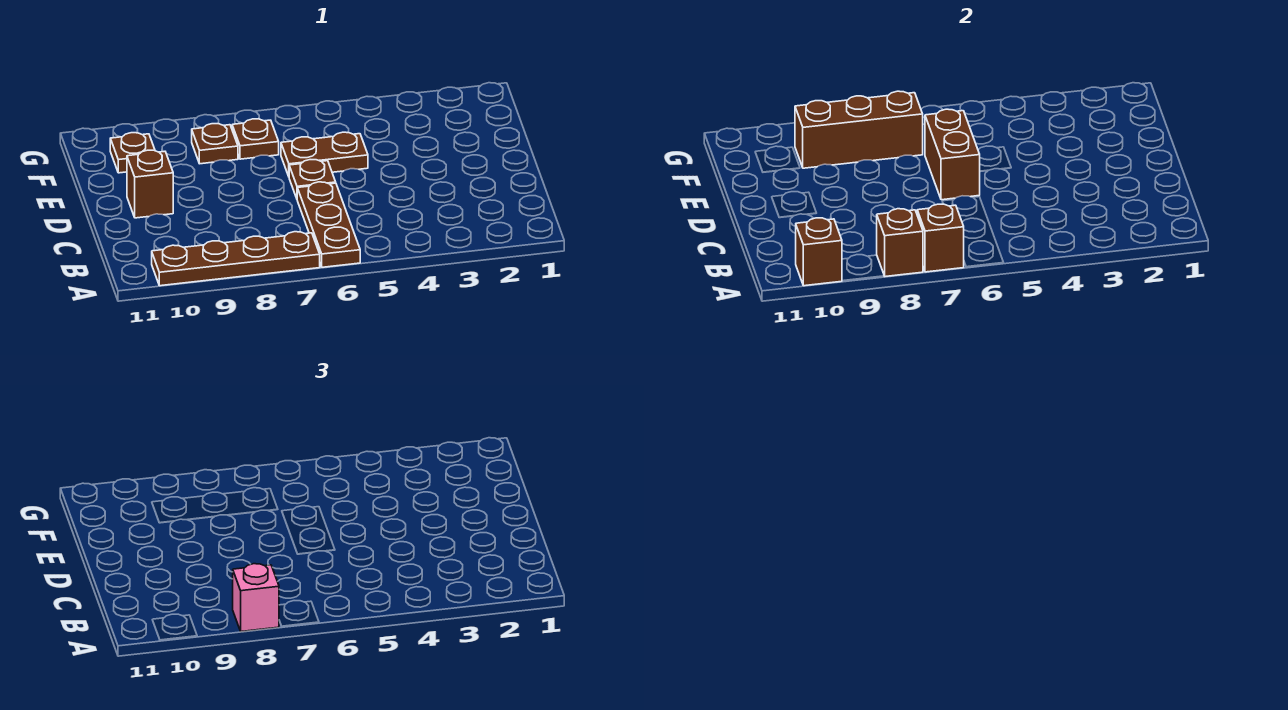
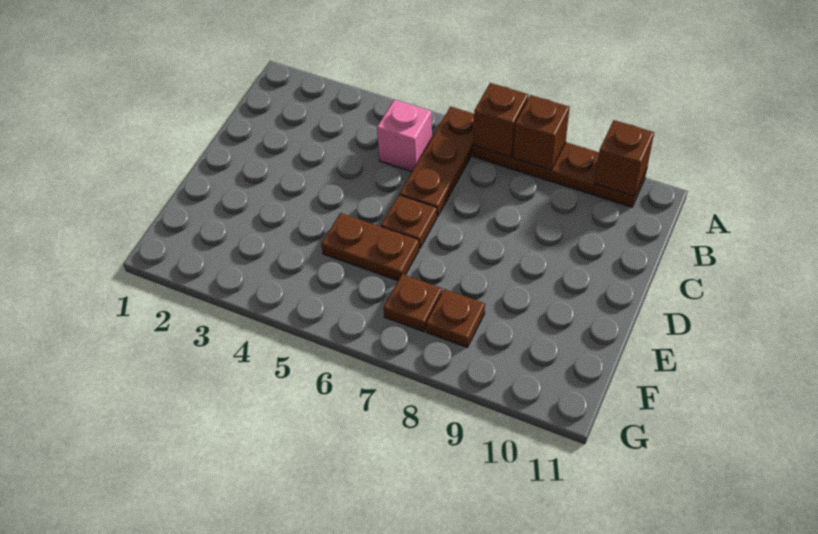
pink 1x1 brick [233,564,279,632] -> pink 1x1 brick moved to [377,99,432,172]
brown 1x2 brick [925,109,980,200] -> none
brown 1x1 brick [127,150,173,218] -> none
brown 1x3 brick [795,91,923,168] -> none
brown 1x1 plate [110,133,155,173] -> none

